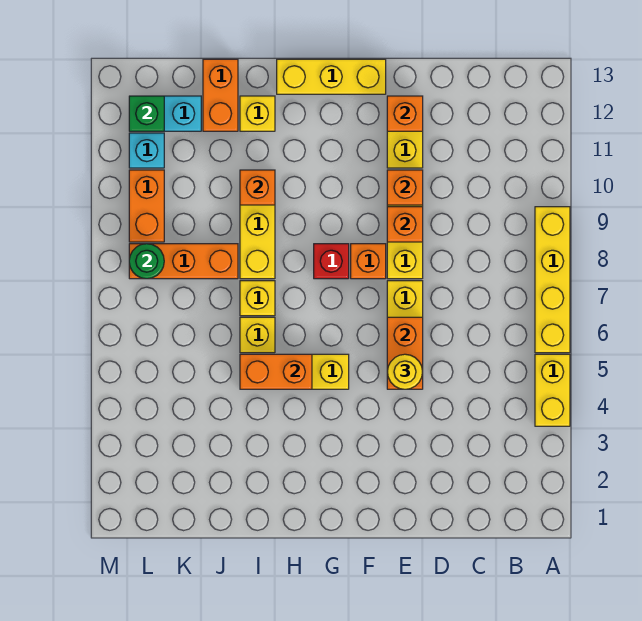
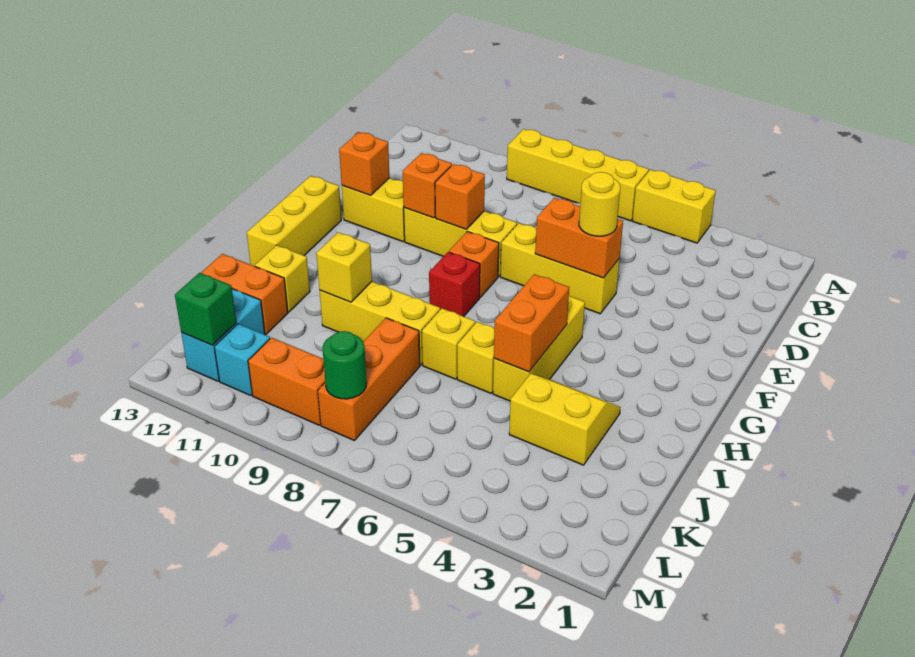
none -> yellow 2x2 slope [509,374,621,465]
orange 1x1 brick [240,170,275,205] -> yellow 1x1 brick [316,232,372,302]

